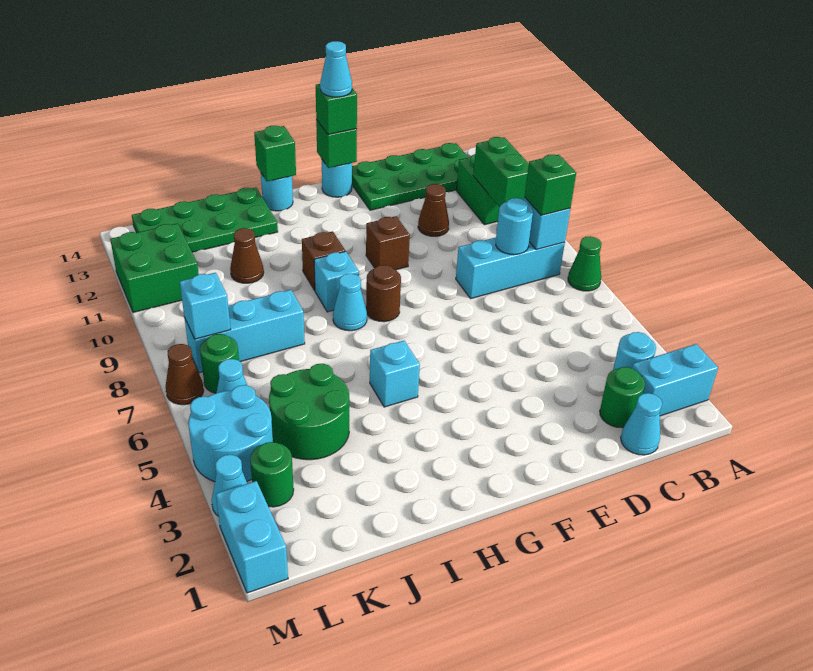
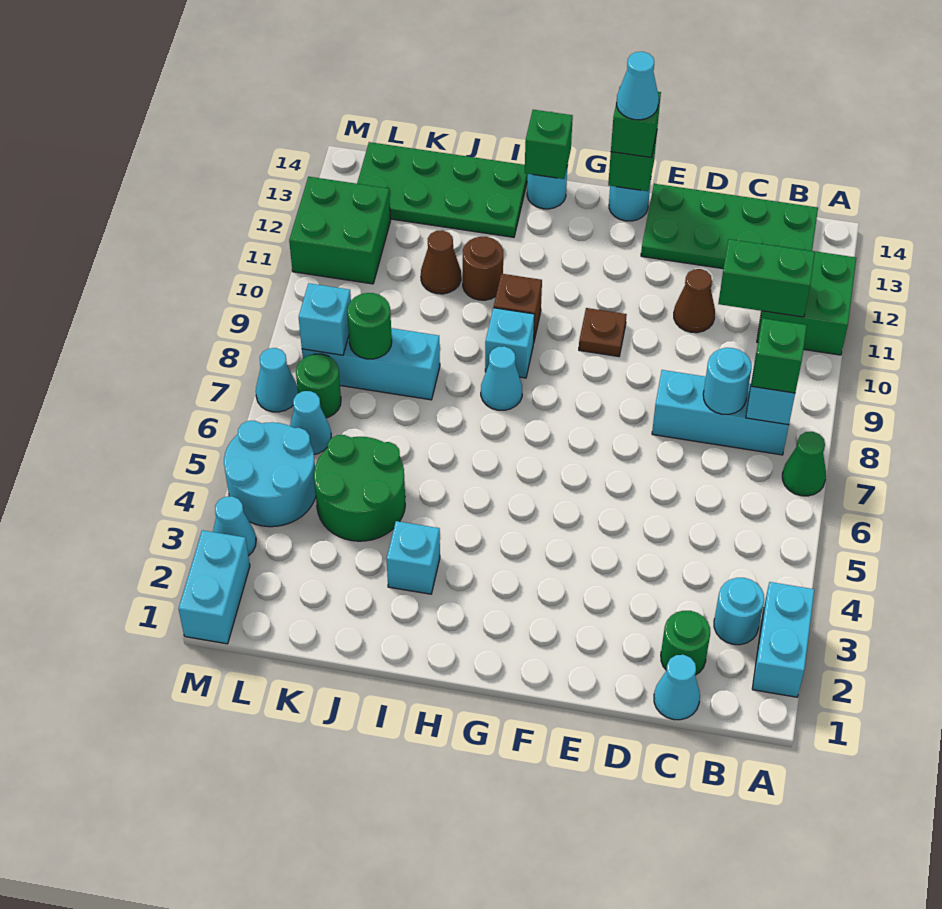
cyan 1x2 brick [632,344,718,416] -> cyan 1x2 brick turned to [752,582,814,697]
green 1x2 brick [473,137,529,207] -> green 1x2 brick turned to [718,239,815,317]
brown 1x1 brick [366,216,410,270] -> brown 1x1 plate [579,308,627,357]
brown 1x1 round brick [366,265,401,322] -> brown 1x1 round brick moved to [463,237,503,300]
cyan 1x1 brick [370,341,420,407] -> cyan 1x1 brick moved to [386,521,440,594]
green 1x1 round brick [250,442,294,507] -> green 1x1 round brick moved to [347,293,392,359]
brown 1x1 cone [166,344,204,405] -> cyan 1x1 cone [256,348,298,412]

